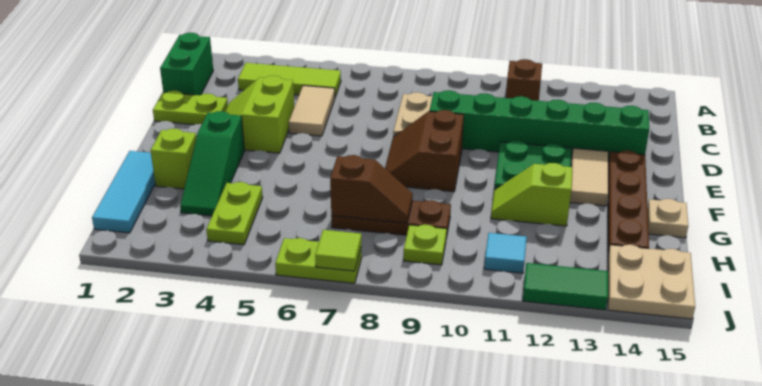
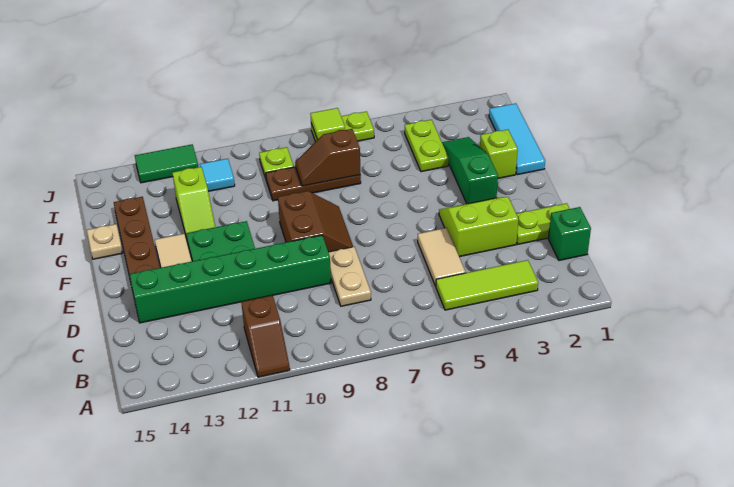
green 1x2 brick [160,33,213,95] -> green 1x1 brick [548,207,591,260]
lime 2x2 slope [225,76,294,153] -> lime 2x2 slope turned to [439,197,518,257]
lime 1x2 slope [491,163,572,226] -> lime 1x2 slope turned to [173,167,215,238]
tan 2x2 plate [608,245,695,319] -> none

